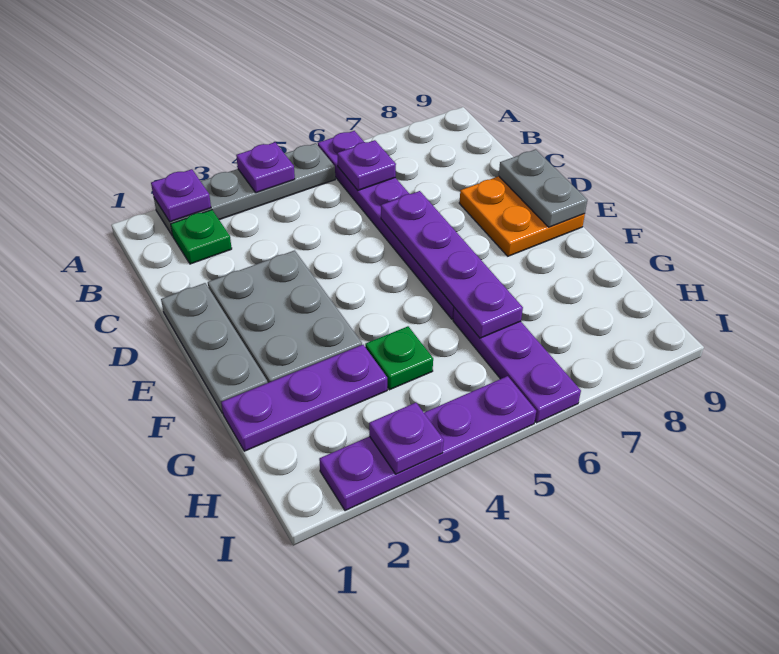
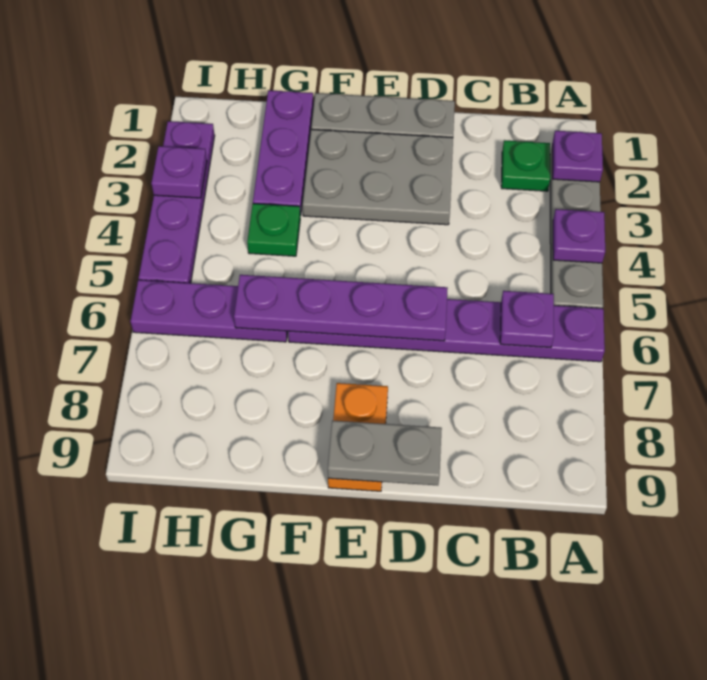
orange 2x2 plate [459,176,585,256] -> orange 1x2 plate [328,383,388,491]

